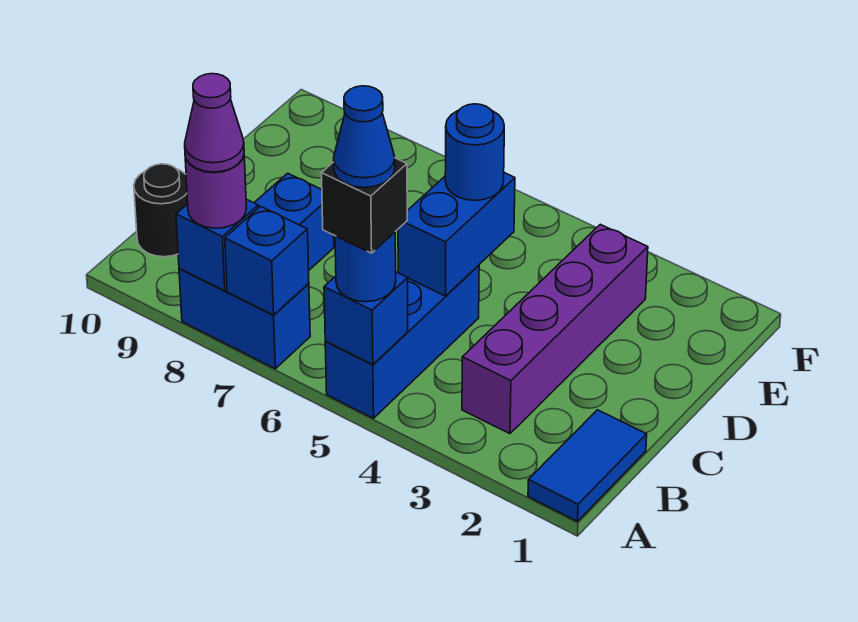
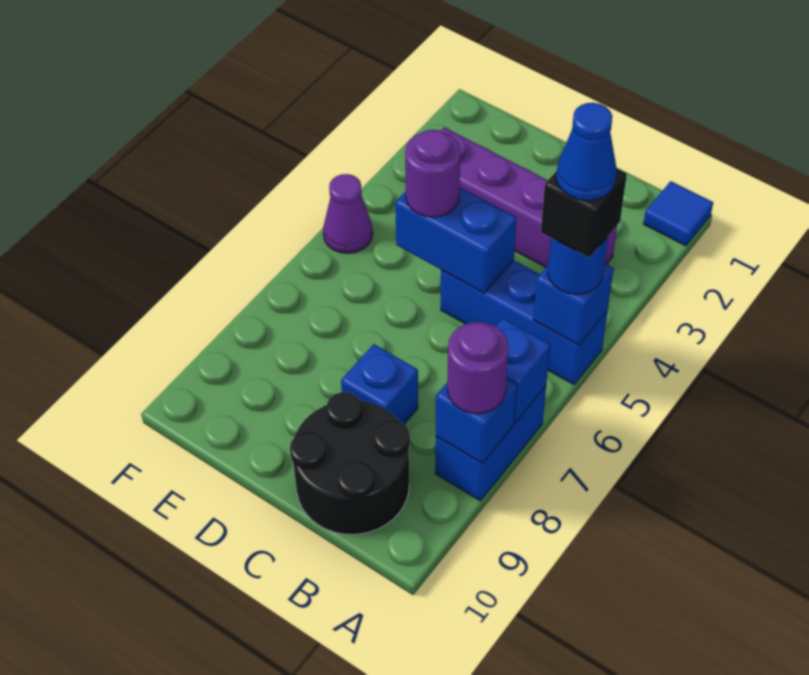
blue 1x2 tile [528,410,647,521] -> blue 1x1 tile [643,181,713,246]
purple 1x1 cone [185,74,244,172] -> purple 1x1 cone moved to [323,174,373,253]
black 1x1 round brick [134,164,188,257] -> black 2x2 round brick [290,392,410,535]
blue 1x1 round brick [445,104,504,200] -> purple 1x1 round brick [405,130,460,217]

